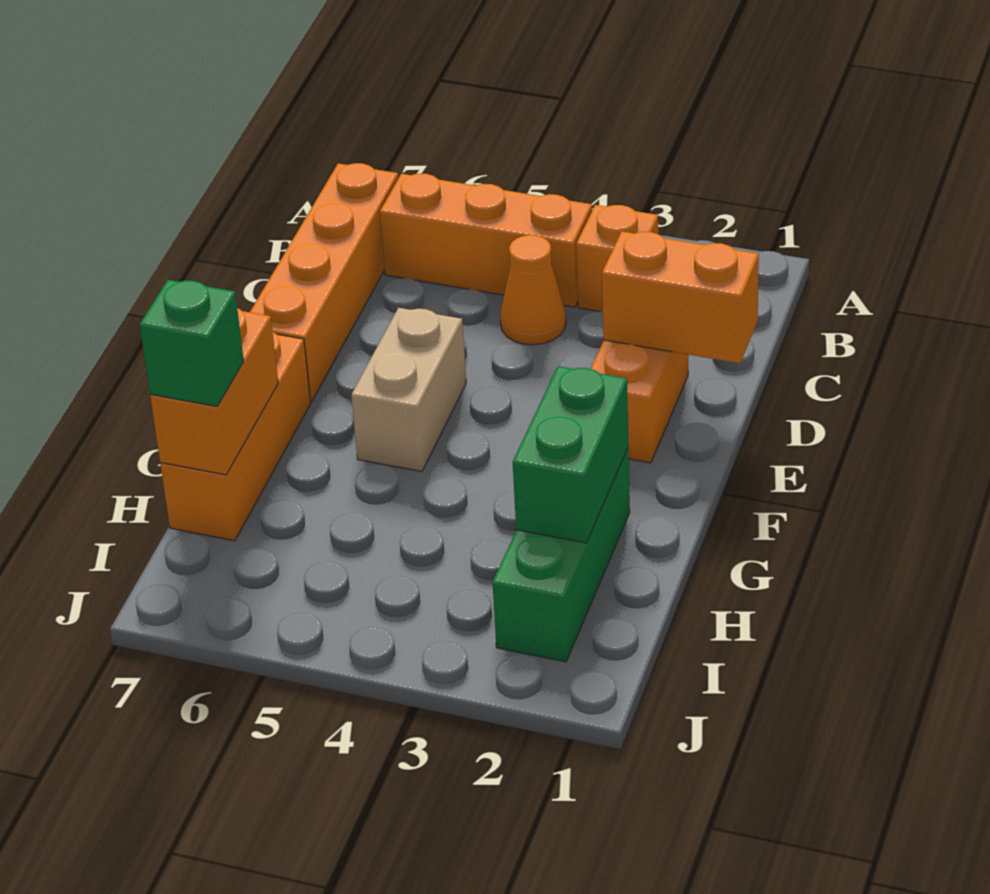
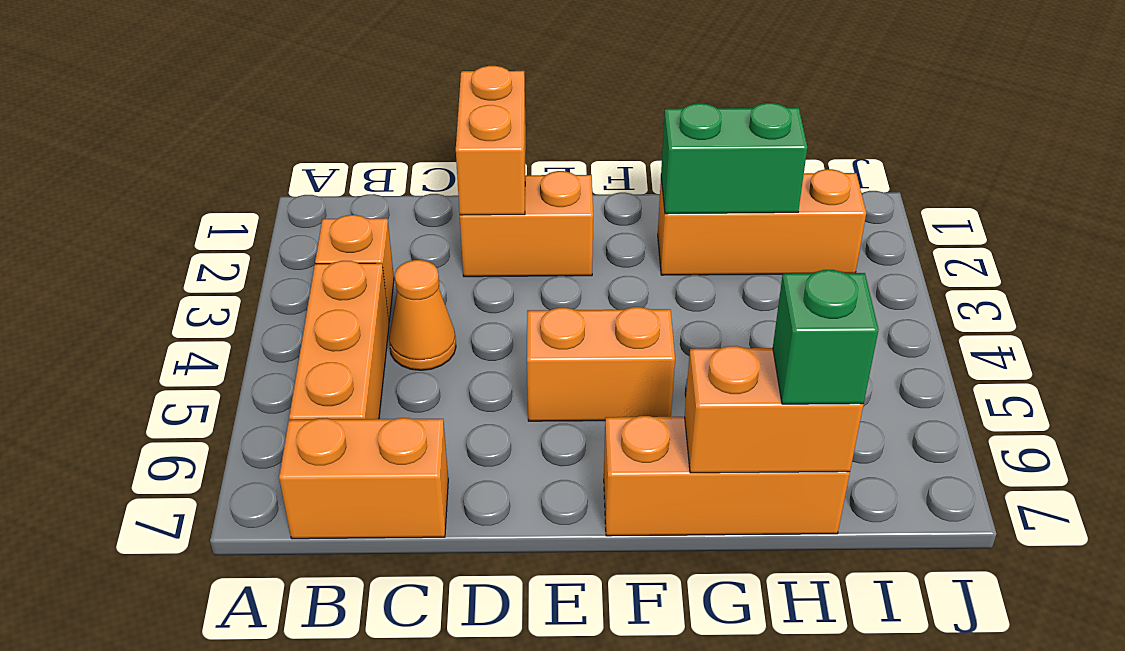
orange 1x4 brick [250,163,398,401] -> orange 1x2 brick [279,418,448,539]
tan 1x2 brick [351,308,466,471] -> orange 1x2 brick [527,307,675,421]
green 1x3 brick [493,447,630,662] -> orange 1x3 brick [658,169,866,275]

